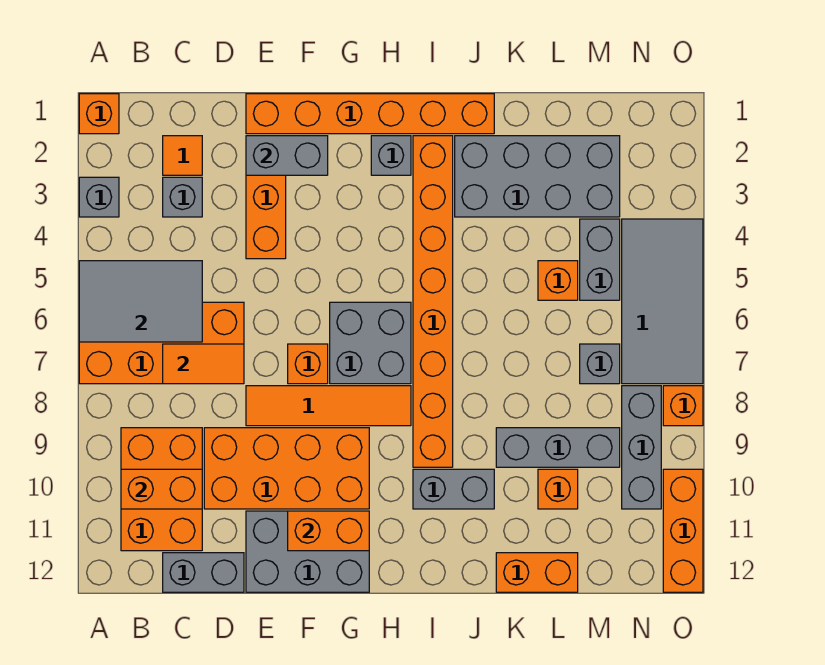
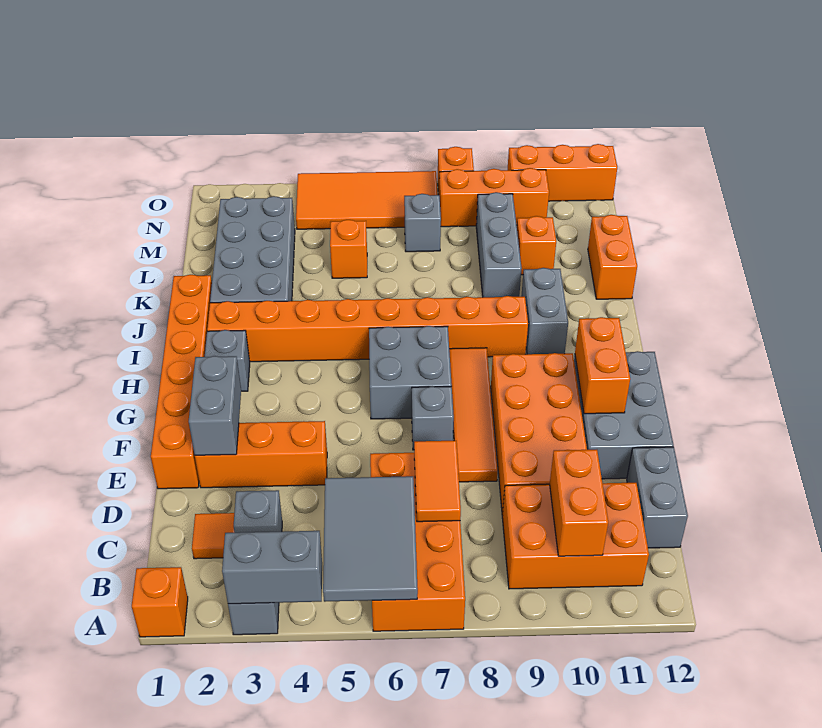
orange 1x1 brick [288,344,328,384] -> grey 1x1 brick [412,386,454,450]
grey 1x2 brick [580,219,620,300] -> grey 1x2 brick moved to [222,531,322,604]
grey 2x4 tile [622,219,703,384] -> orange 2x4 tile [296,171,438,229]
grey 1x3 brick [622,386,661,509] -> orange 1x3 brick [439,168,549,227]

